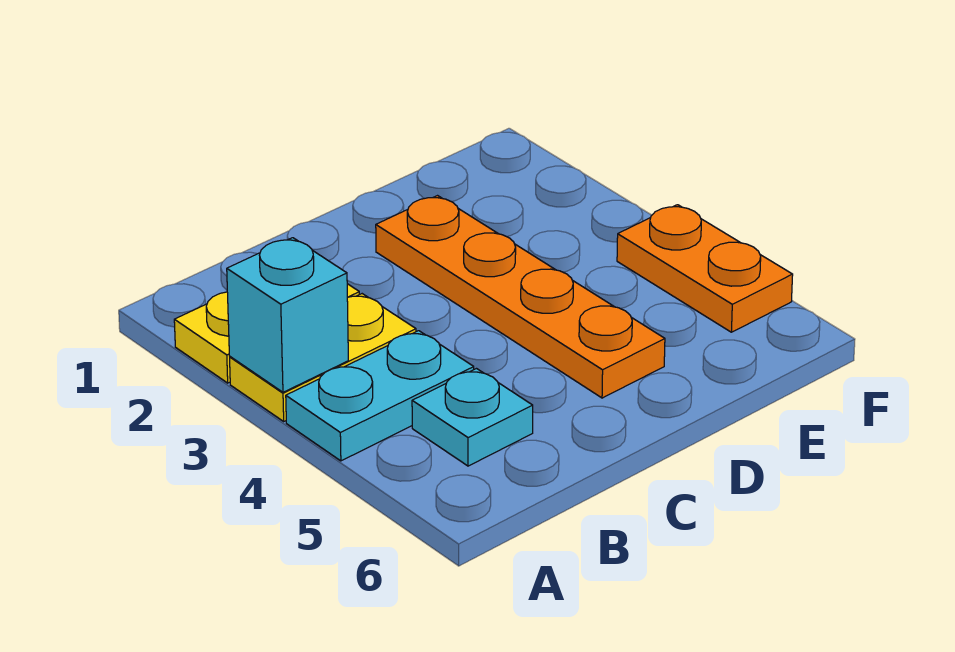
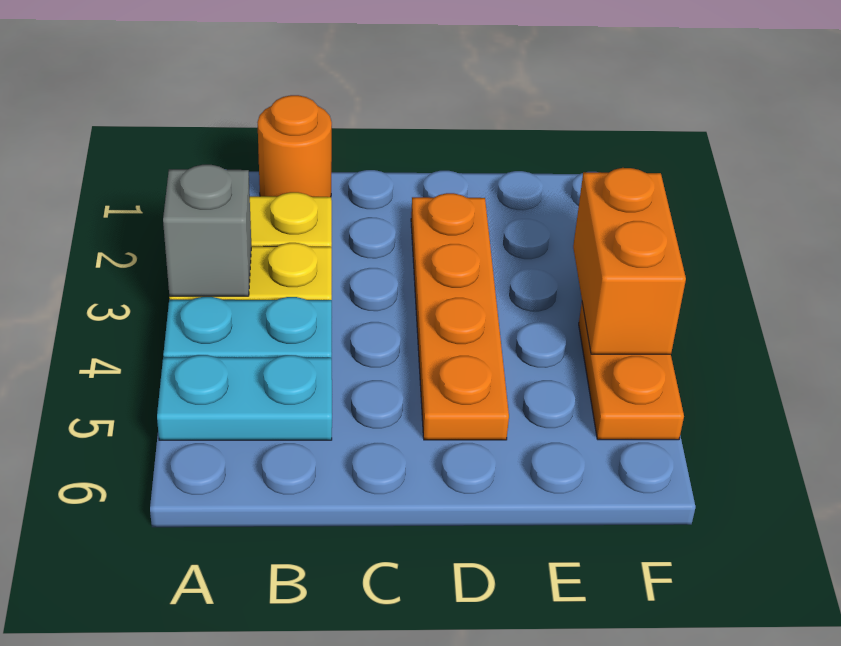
cyan 1x1 brick [227,238,348,392] -> grey 1x1 brick [163,165,251,296]
none -> orange 1x1 round brick [258,95,332,197]
cyan 1x1 plate [412,369,533,466] -> cyan 1x2 plate [157,355,332,440]
none -> orange 1x2 brick [573,168,686,354]

